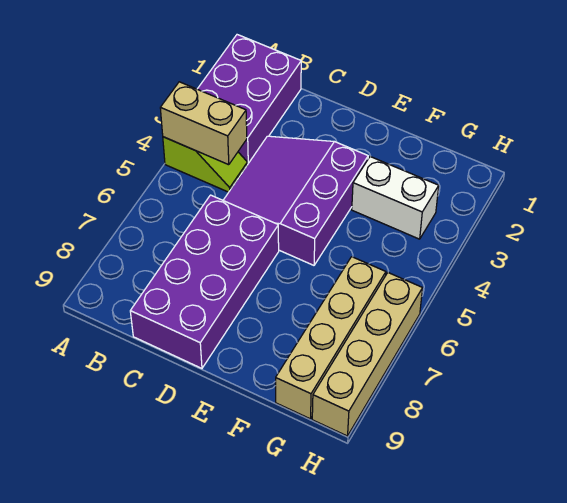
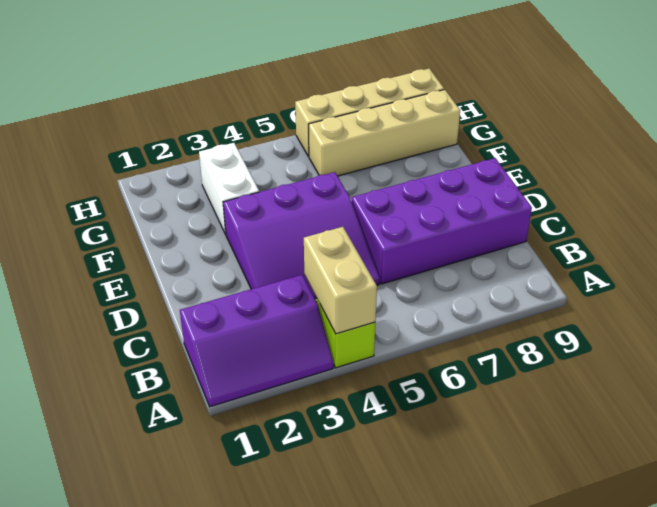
purple 2x3 brick [198,35,301,165] -> purple 2x3 slope [180,275,334,407]

